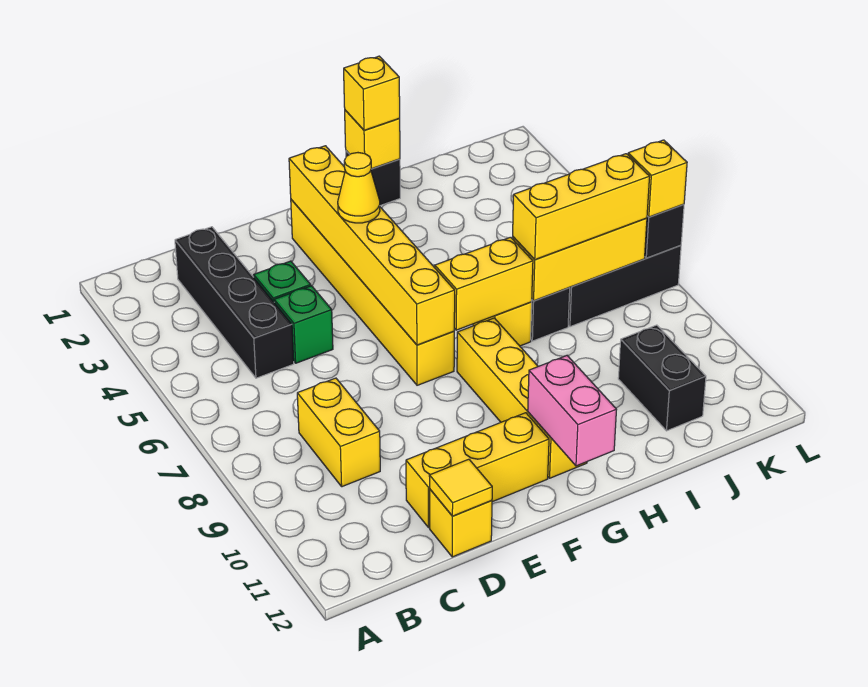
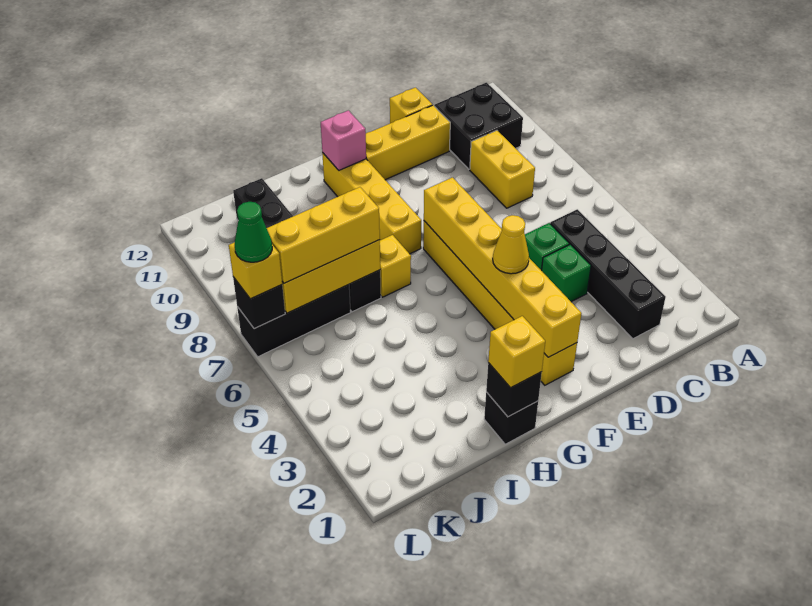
none -> black 2x2 brick [434,83,523,169]
yellow 1x1 tile [429,459,492,516] -> none
yellow 1x2 brick [435,237,533,330] -> none
pink 1x2 brick [528,356,617,466] -> pink 1x1 brick [321,110,366,170]
yellow 1x1 brick [345,110,400,169] -> black 1x1 brick [486,363,542,417]
none -> green 1x1 cone [235,202,272,262]

